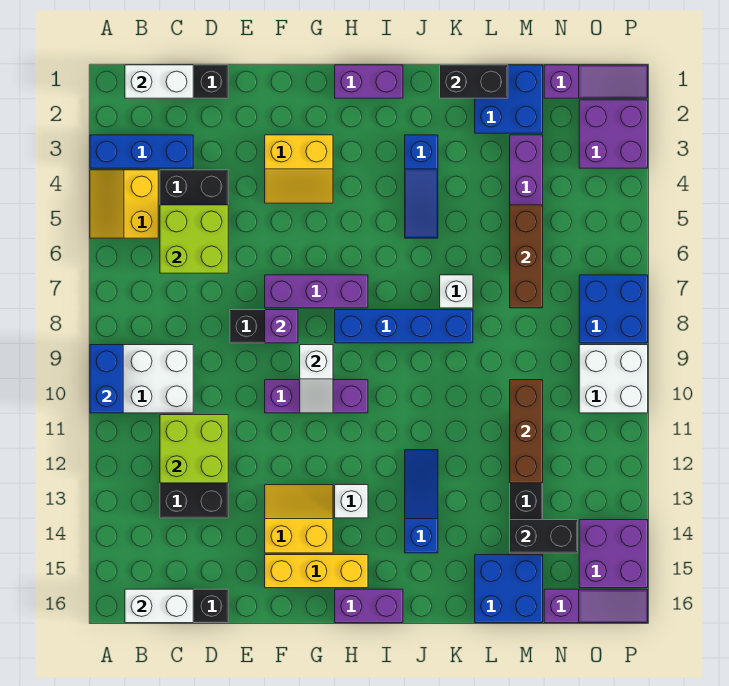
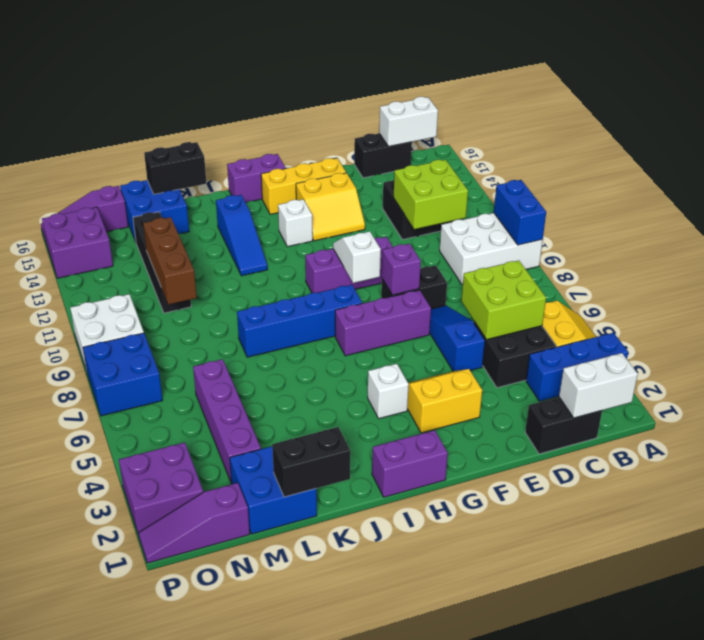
blue 1x3 slope [405,135,438,238] -> blue 1x3 slope moved to [430,306,485,371]
white 1x1 brick [440,275,473,308] -> white 1x1 brick moved to [368,364,409,419]
brown 1x3 brick [510,205,543,308] -> none
black 1x2 brick [510,520,578,553] -> black 1x2 brick moved to [144,142,206,194]

